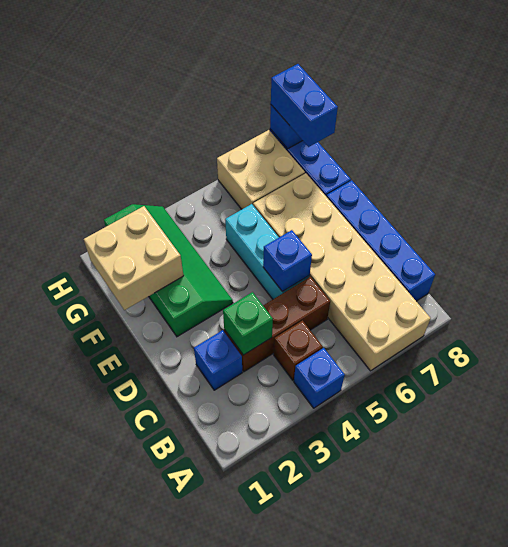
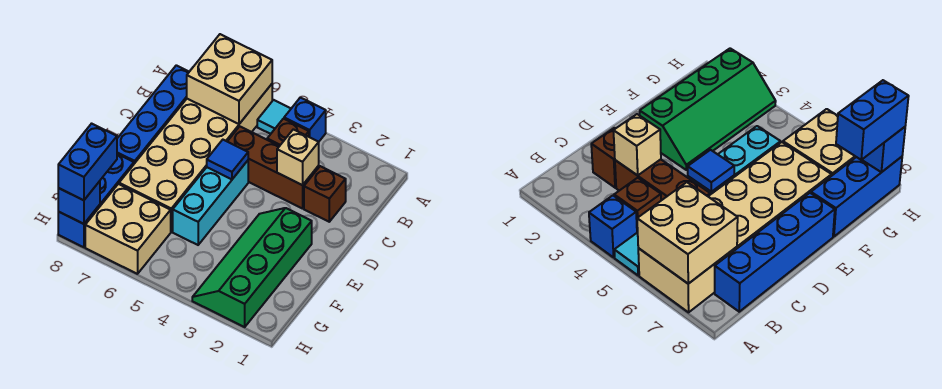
none -> cyan 1x1 tile [257,100,291,134]
blue 1x1 brick [194,330,242,390] -> brown 1x1 brick [304,166,346,222]
green 1x1 brick [223,292,273,355] -> tan 1x1 brick [277,129,319,185]
blue 1x1 brick [263,230,312,292] -> blue 1x1 tile [207,140,248,179]
tan 2x2 brick [84,206,184,310] -> tan 2x2 brick moved to [187,34,272,124]

